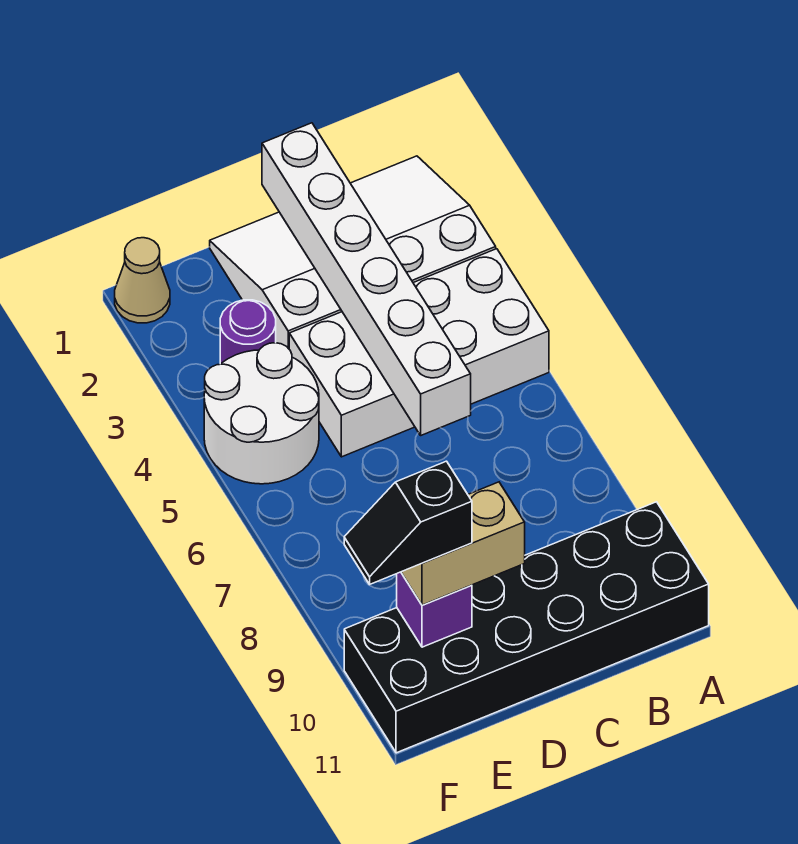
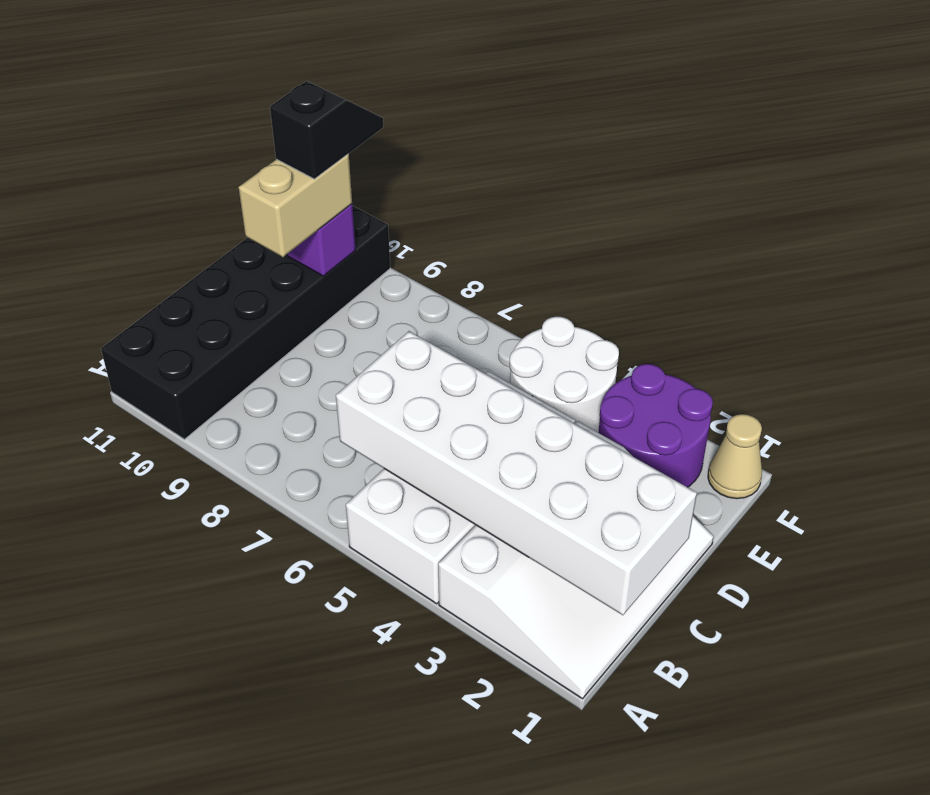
white 1x6 brick [262,123,471,435] -> white 2x6 brick [336,331,697,615]
purple 1x1 round brick [220,300,276,364] -> purple 2x2 round brick [598,364,713,487]

